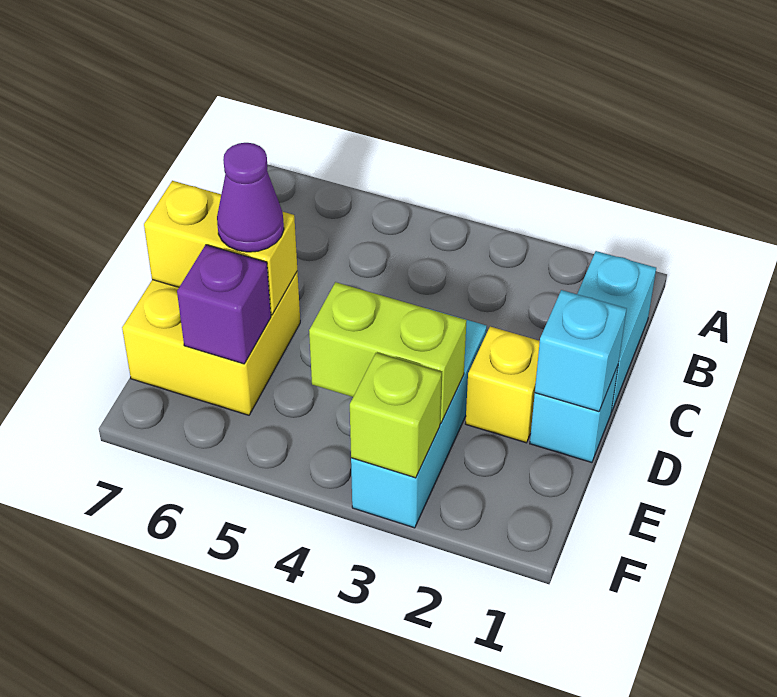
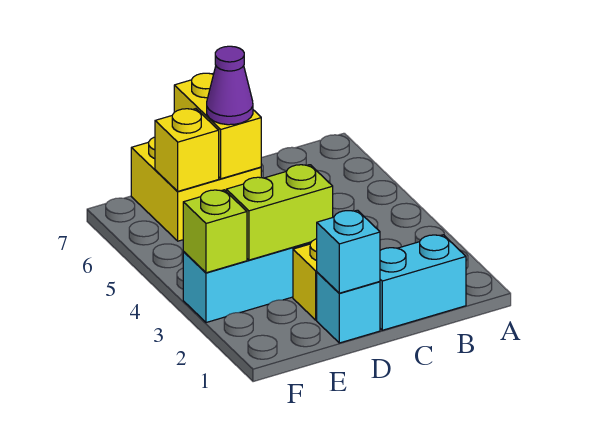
lime 1x2 brick [309,282,467,424] -> lime 1x2 brick turned to [226,165,333,260]
purple 1x1 brick [177,245,271,364] -> yellow 1x1 brick [155,109,219,191]

